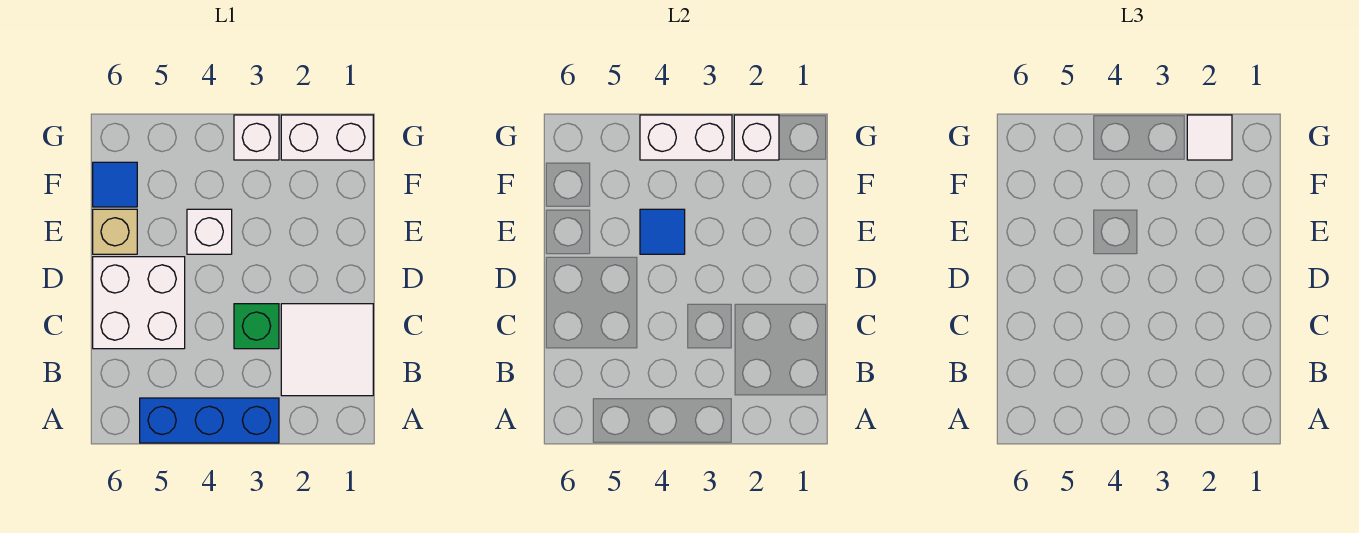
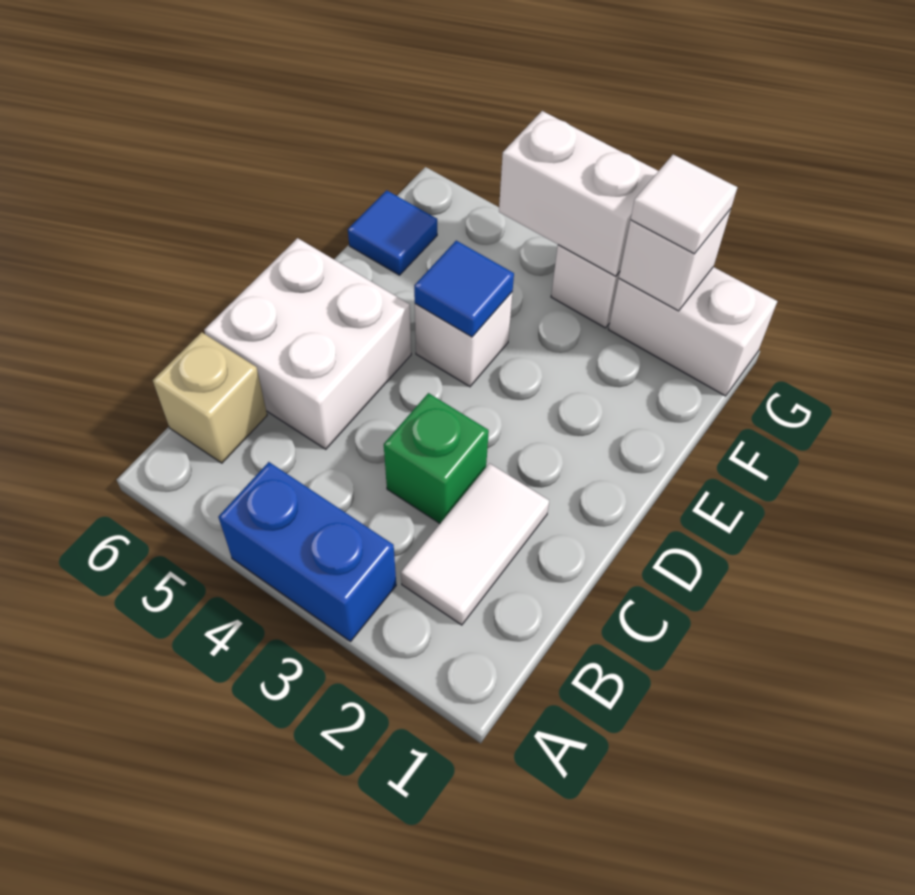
blue 1x3 brick [140,398,279,443] -> blue 1x2 brick [218,462,396,642]
white 2x2 tile [281,304,373,396] -> white 1x2 tile [401,463,549,625]
tan 1x1 brick [93,209,137,254] -> tan 1x1 brick moved to [153,332,267,463]

